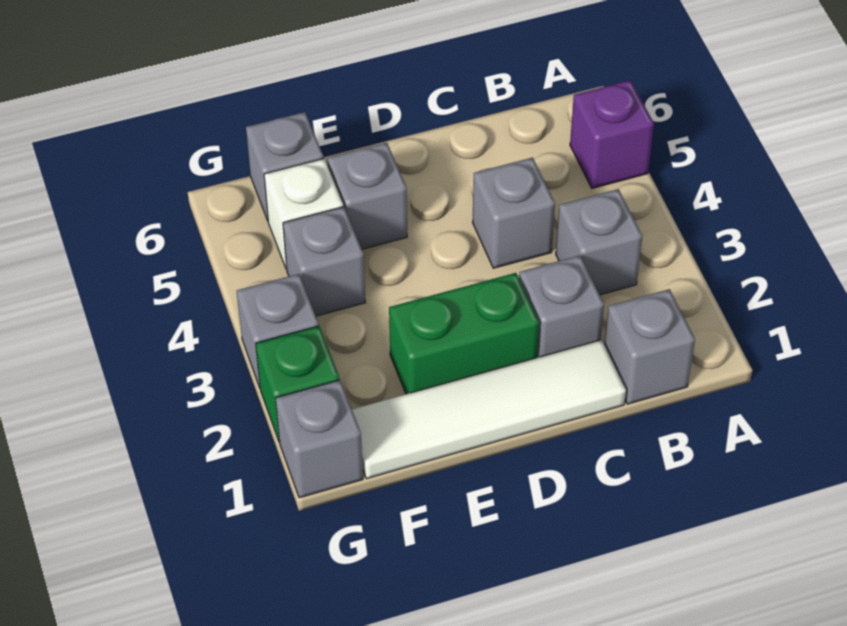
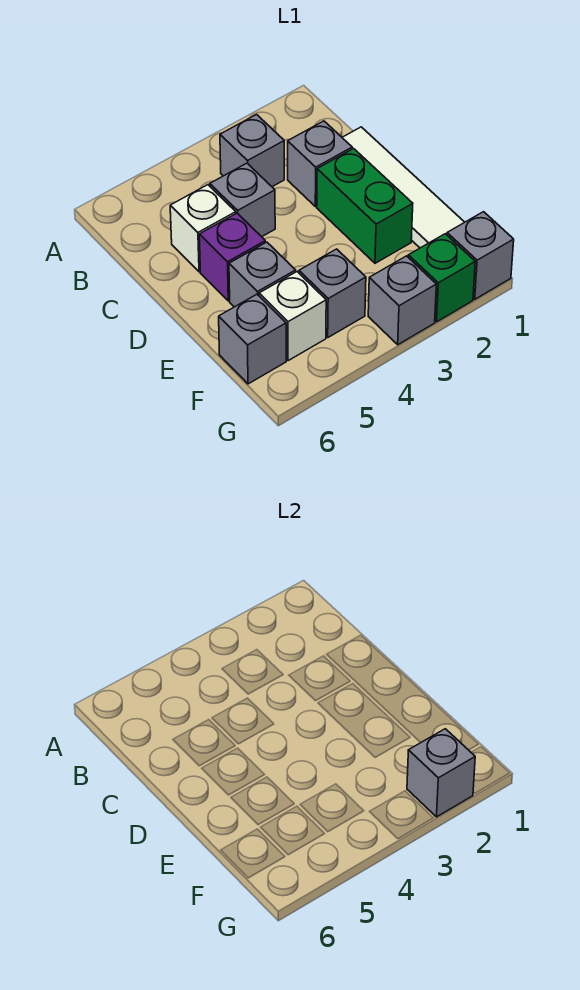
purple 1x1 brick [570,80,654,188] -> purple 1x1 brick moved to [199,213,265,301]
grey 1x1 brick [604,289,695,404] -> grey 1x1 brick moved to [407,729,475,817]
none -> white 1x1 brick [170,185,236,272]

